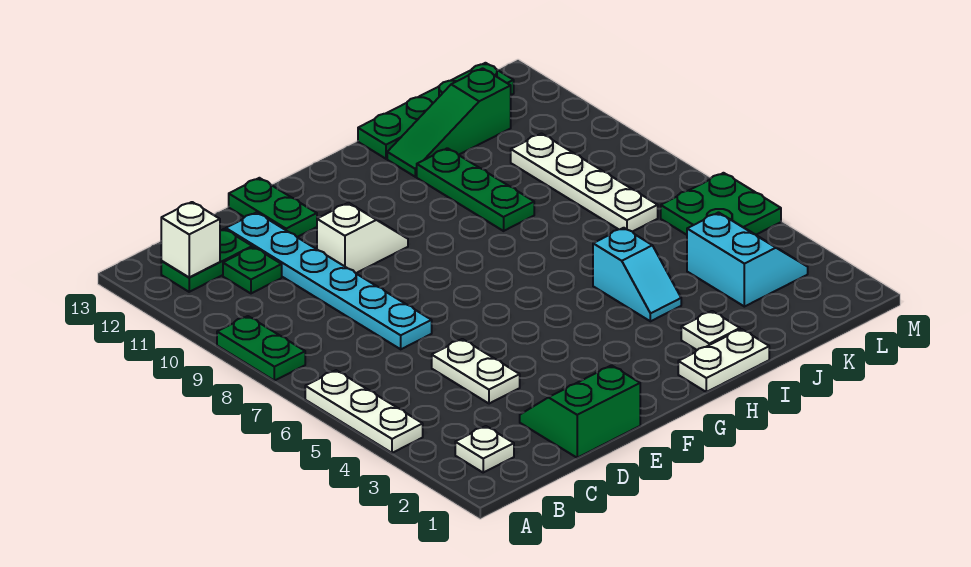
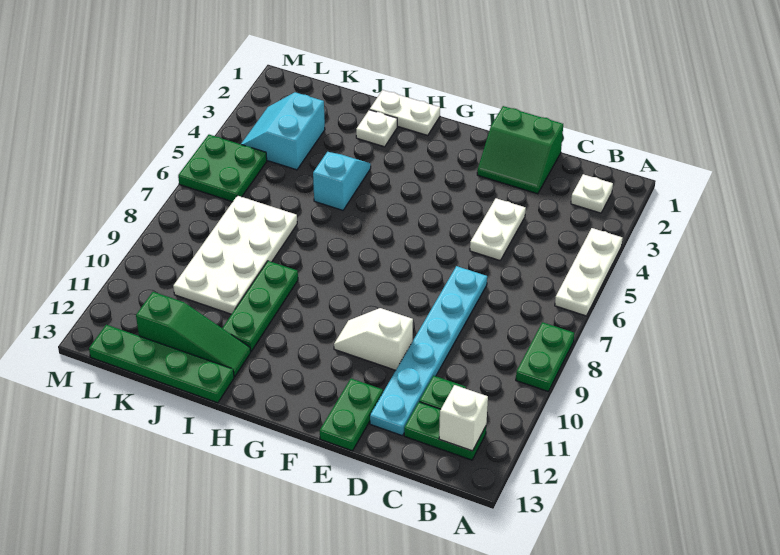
white 1x4 plate [511,134,658,232] -> white 2x4 plate [173,196,297,314]

